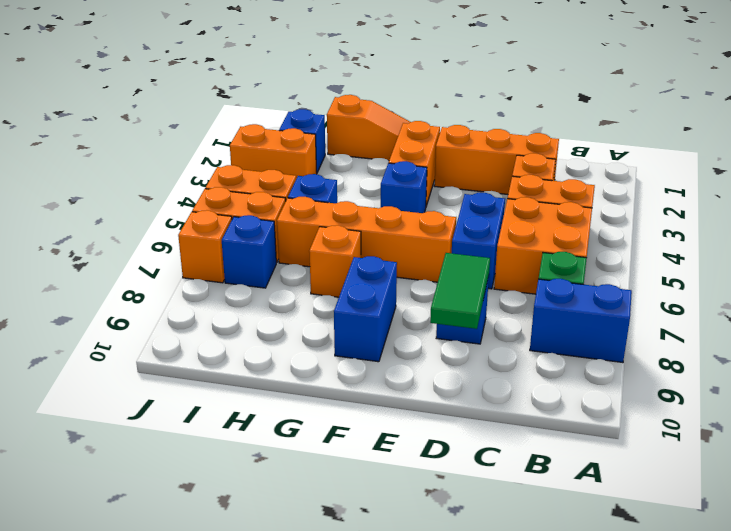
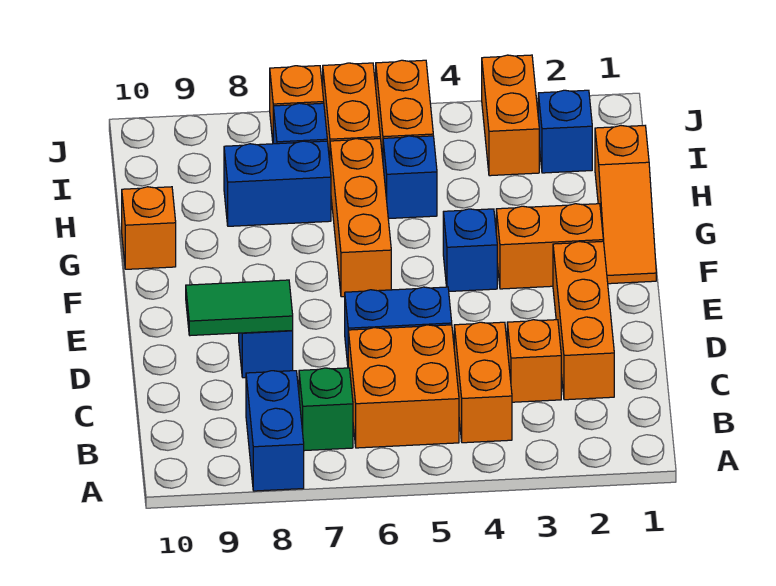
orange 1x4 brick [277,197,456,282] -> orange 1x3 brick [330,139,391,297]
blue 1x2 brick [334,256,397,362] -> blue 1x2 brick moved to [224,141,331,226]
orange 1x1 brick [309,225,361,297] -> orange 1x1 brick moved to [122,187,176,269]

